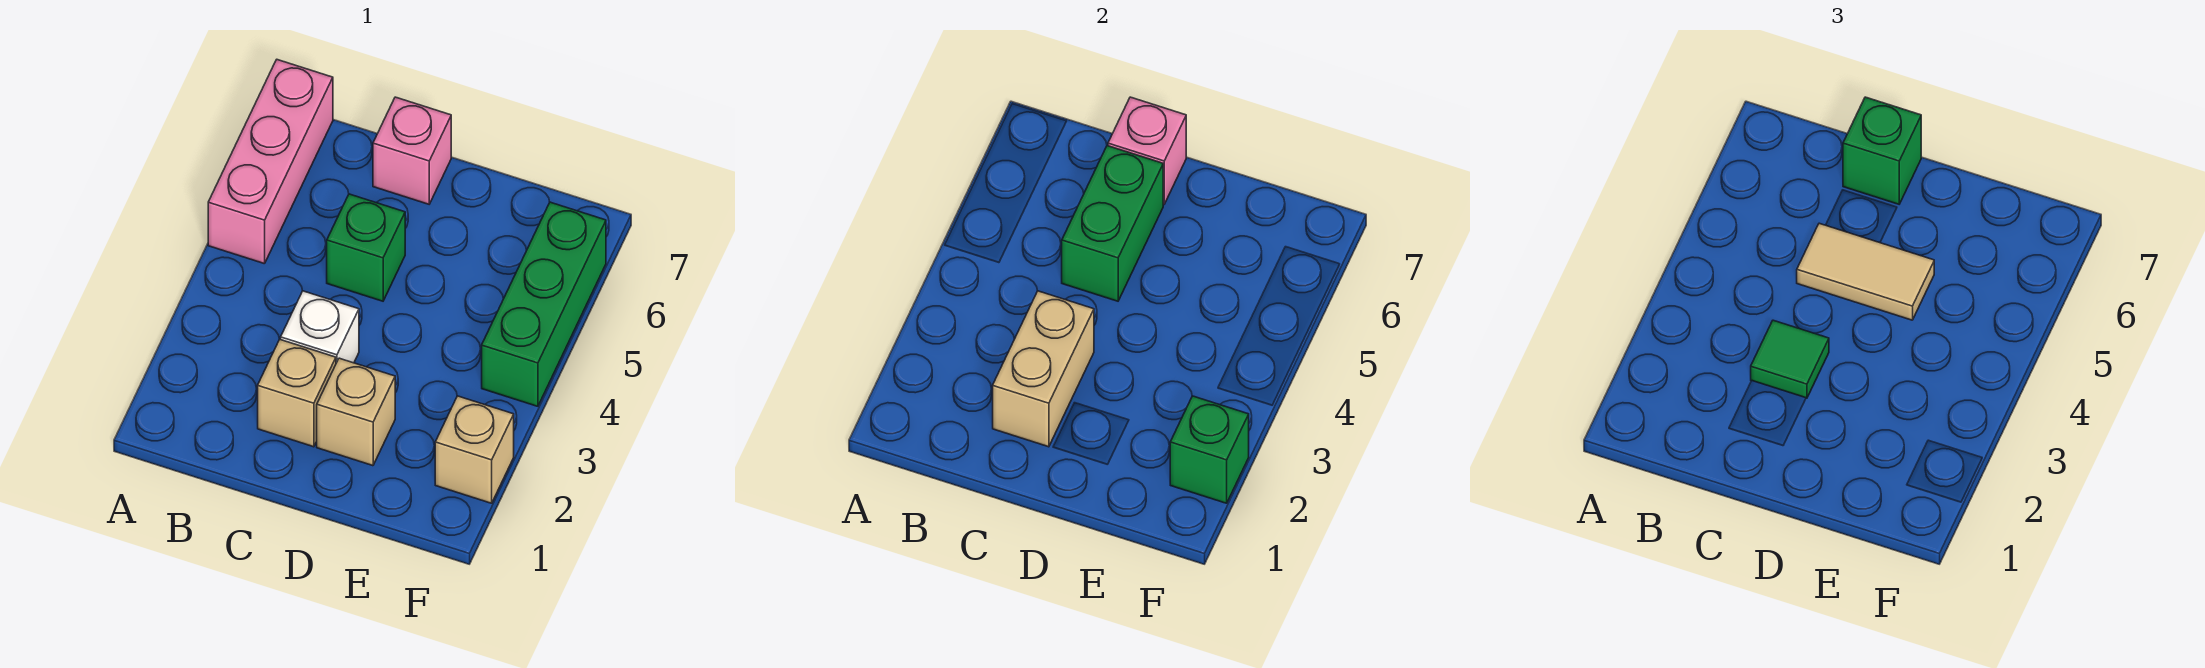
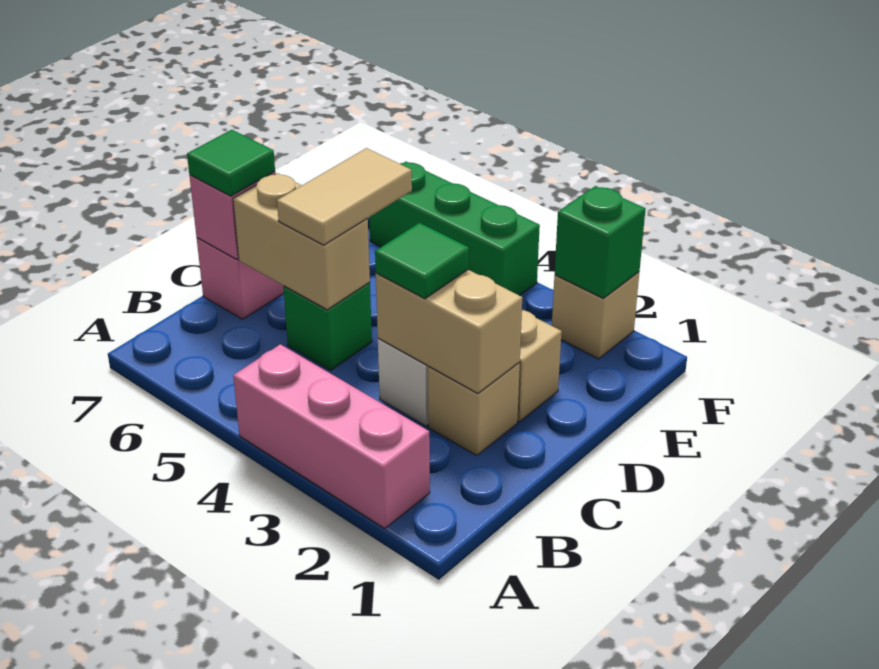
pink 1x3 brick [208,60,333,264] -> pink 1x3 brick moved to [233,344,430,529]
green 1x2 brick [1062,146,1163,301] -> tan 1x2 brick [233,173,370,310]
green 1x1 brick [1843,97,1921,204] -> green 1x1 tile [187,130,275,196]

